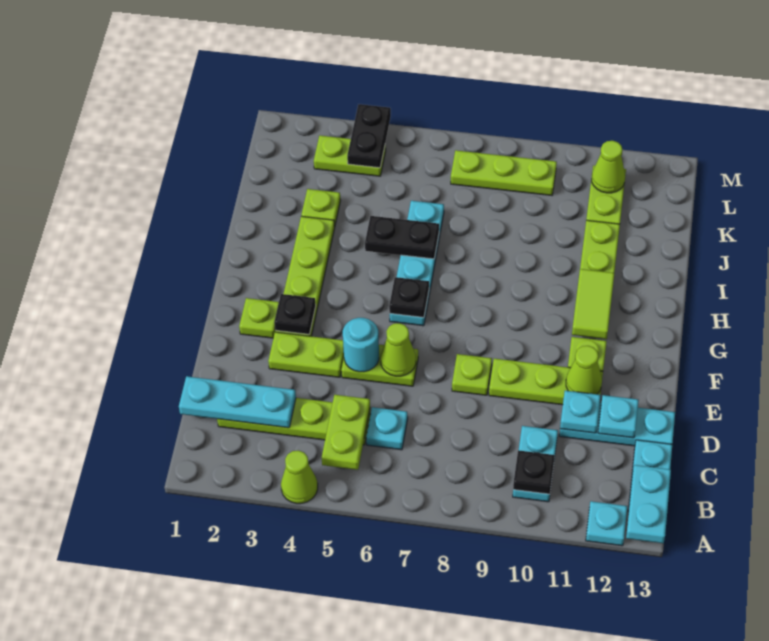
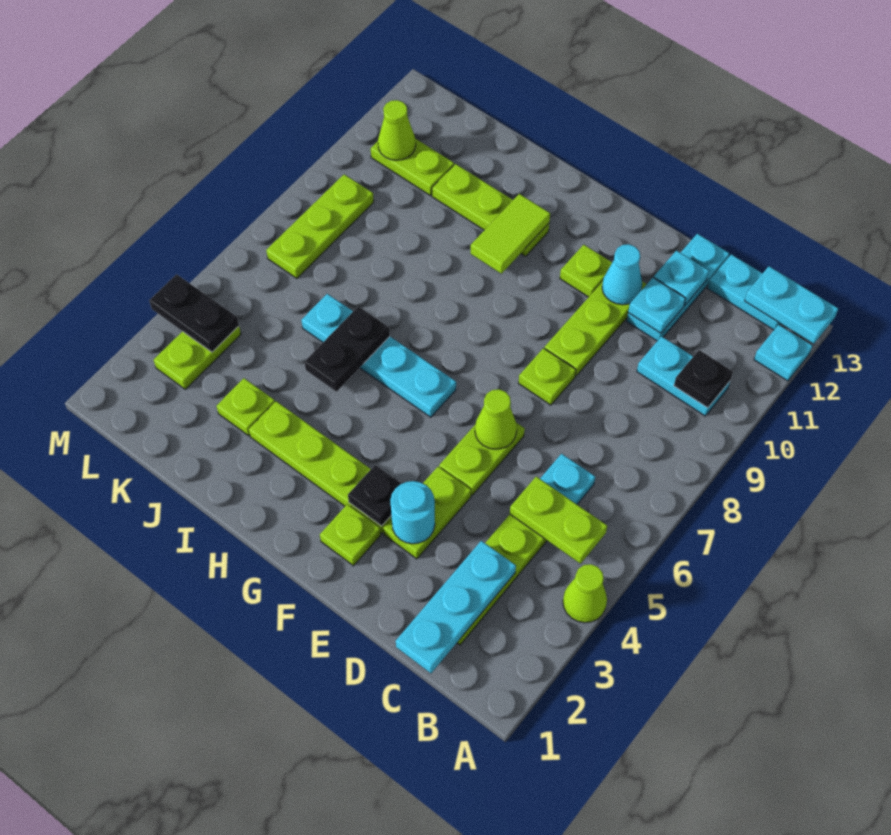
cyan 1x1 round brick [343,318,379,372] -> cyan 1x1 round brick moved to [390,481,435,544]
lime 1x1 cone [566,346,602,394] -> cyan 1x1 cone [602,244,642,305]
black 1x1 plate [389,277,429,317] -> none
lime 1x2 tile [572,269,614,339] -> lime 1x2 tile turned to [471,194,550,274]

